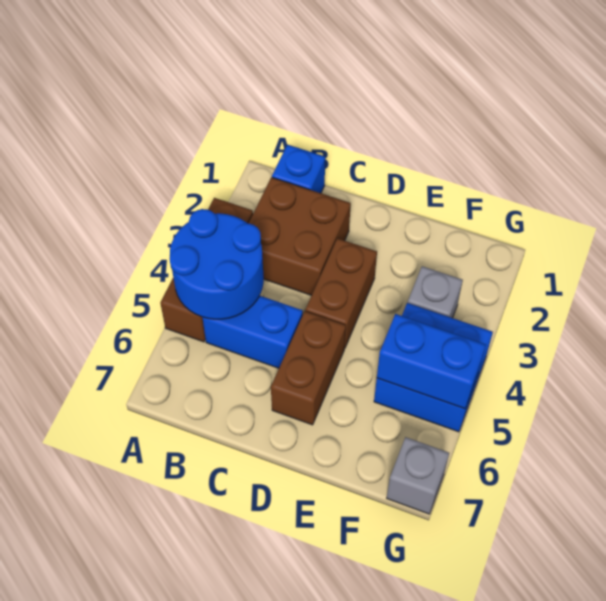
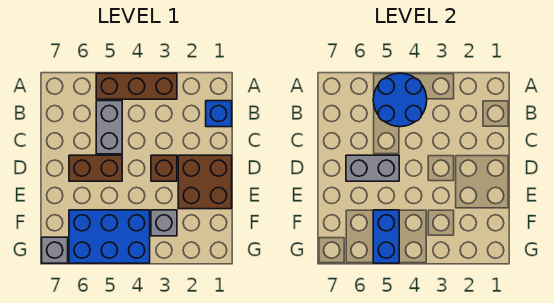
brown 2x2 brick [249,177,351,295] -> brown 2x2 brick moved to [178,155,232,209]
blue 1x2 brick [203,296,303,368] -> grey 1x2 brick [96,101,122,154]
brown 1x2 brick [305,238,377,348] -> brown 1x1 brick [151,155,177,181]
none -> grey 1x2 brick [346,155,399,181]
blue 2x2 brick [374,303,493,432] -> blue 2x3 brick [69,210,150,263]

